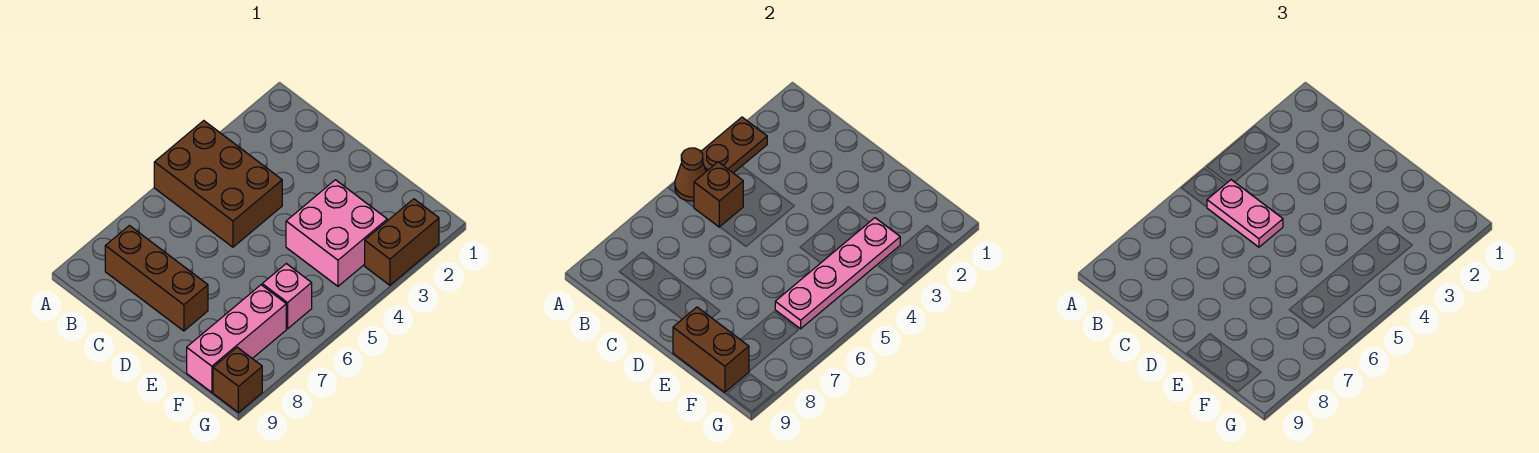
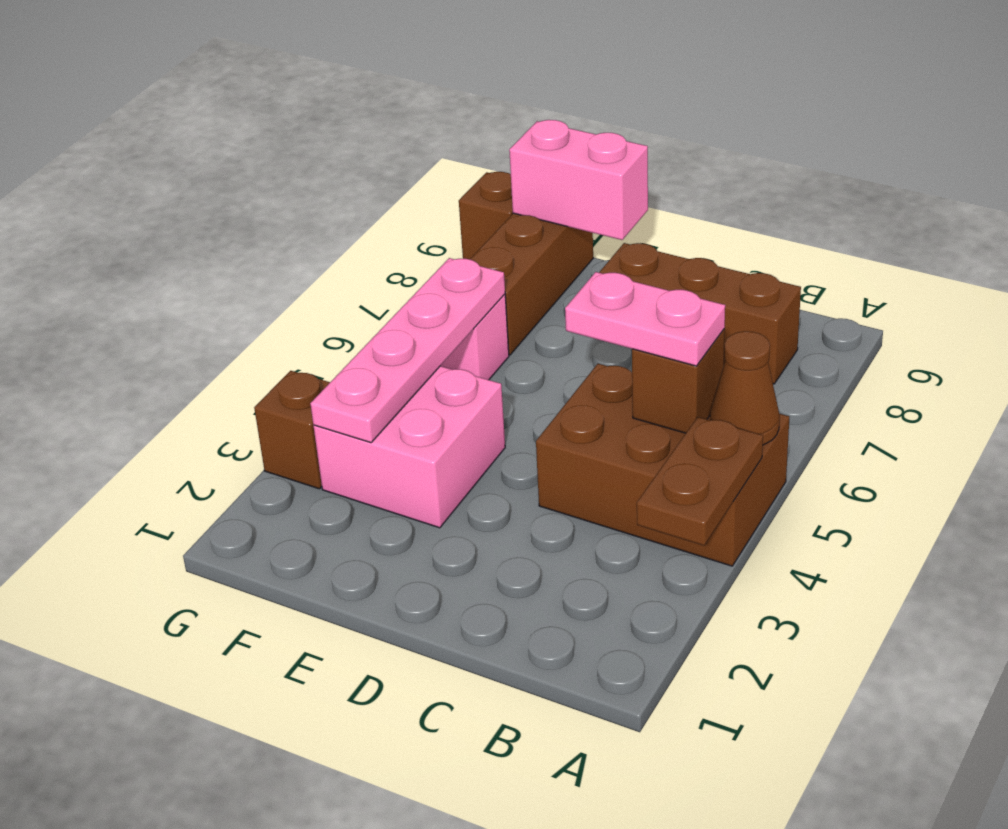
brown 1x2 brick [673,307,749,392] -> pink 1x2 brick [509,120,648,240]
pink 1x3 brick [187,285,286,392] -> brown 1x3 brick [470,213,593,355]
brown 1x2 brick [365,199,439,285] -> brown 1x1 brick [254,371,330,489]

